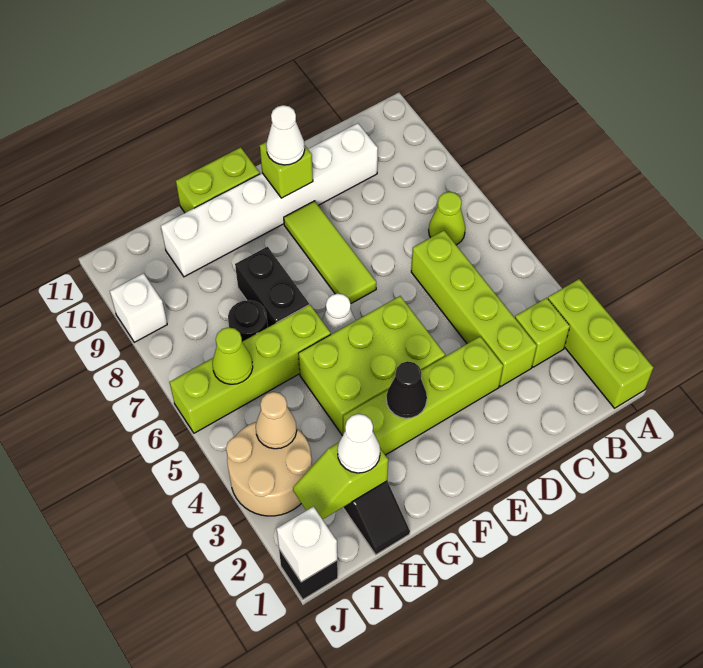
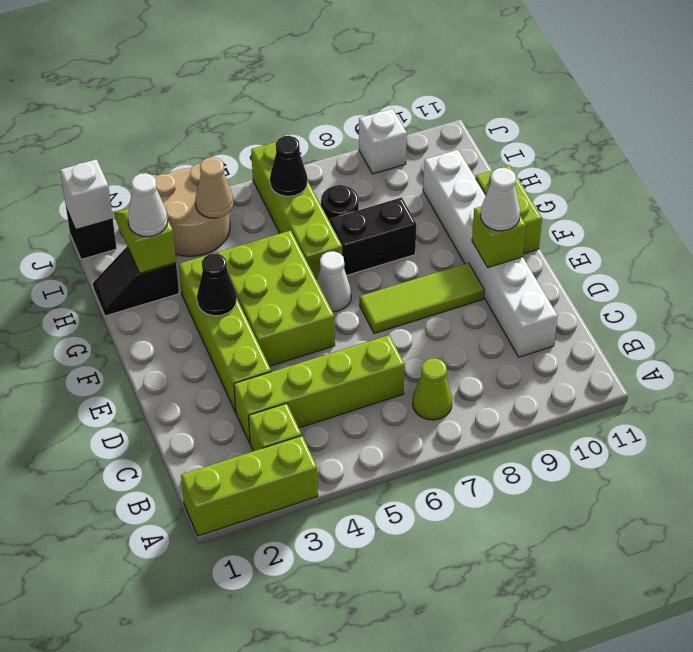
lime 1x1 cone [212,327,253,384] -> black 1x1 cone [270,136,307,196]

